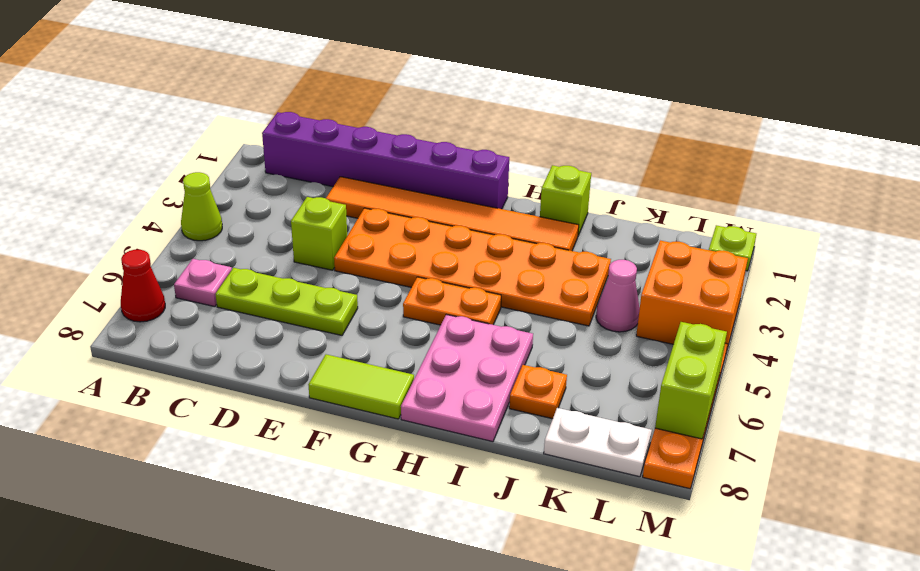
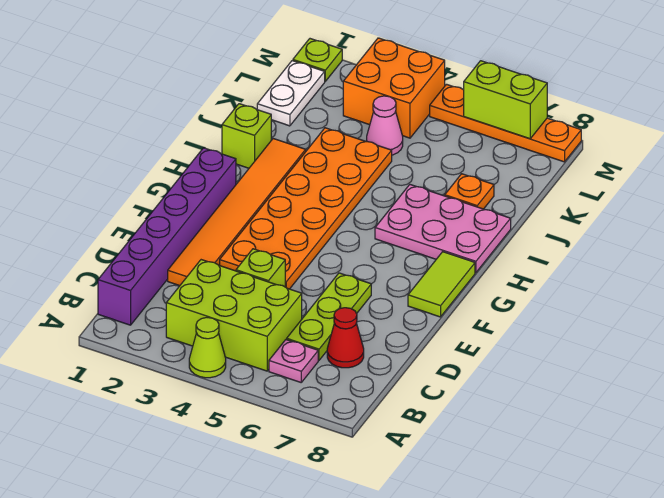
red 1x1 cone [121,250,165,322] -> red 1x1 cone moved to [327,308,364,368]
none -> lime 2x3 brick [166,260,302,371]
orange 1x2 plate [403,277,501,325] -> none
white 1x2 plate [544,408,652,477] -> white 1x2 plate moved to [257,61,325,126]

